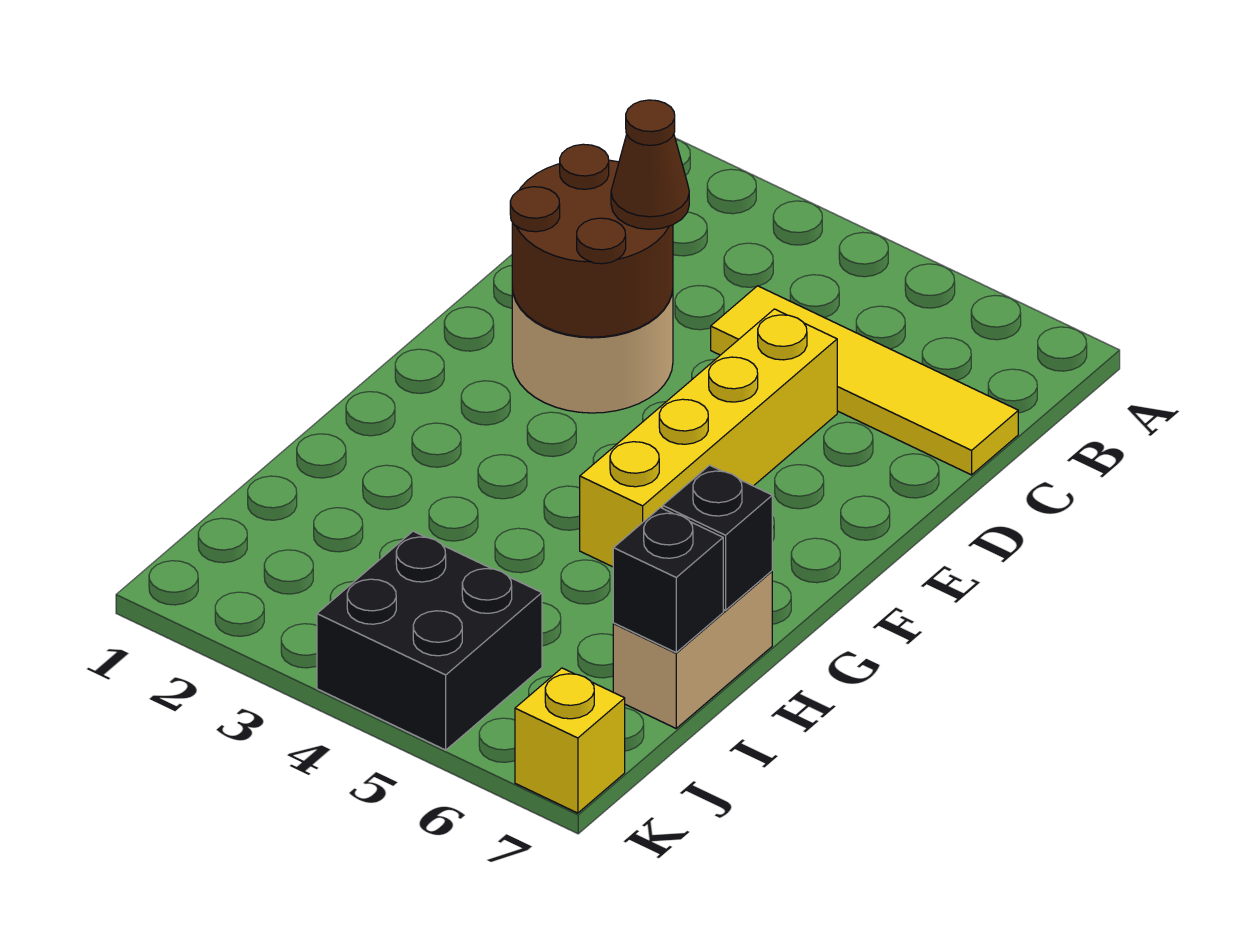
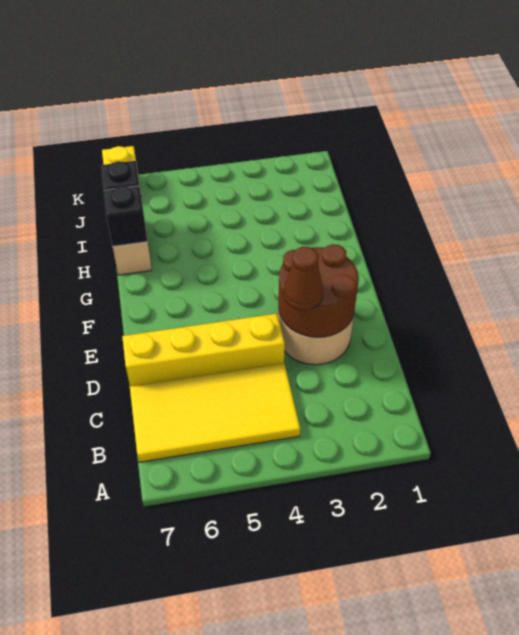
yellow 1x4 tile [711,286,1018,475] -> yellow 2x4 tile [130,363,300,462]
yellow 1x4 brick [580,309,837,567] -> yellow 1x4 brick turned to [122,314,285,386]
black 2x2 brick [317,531,542,750] -> none

